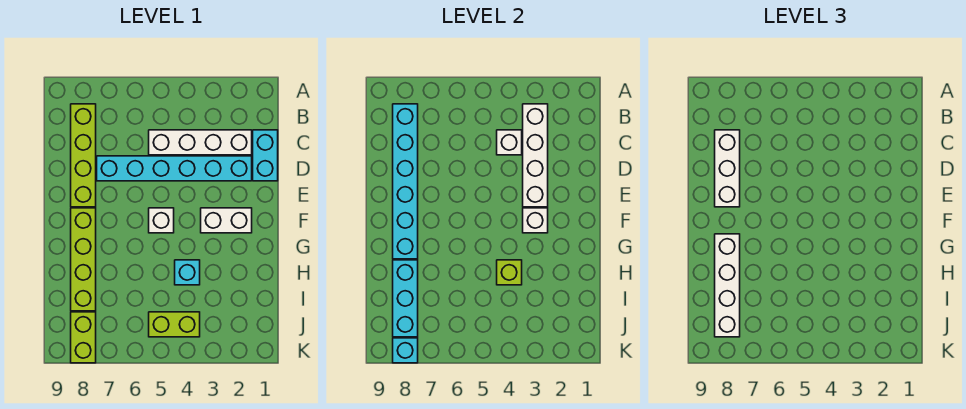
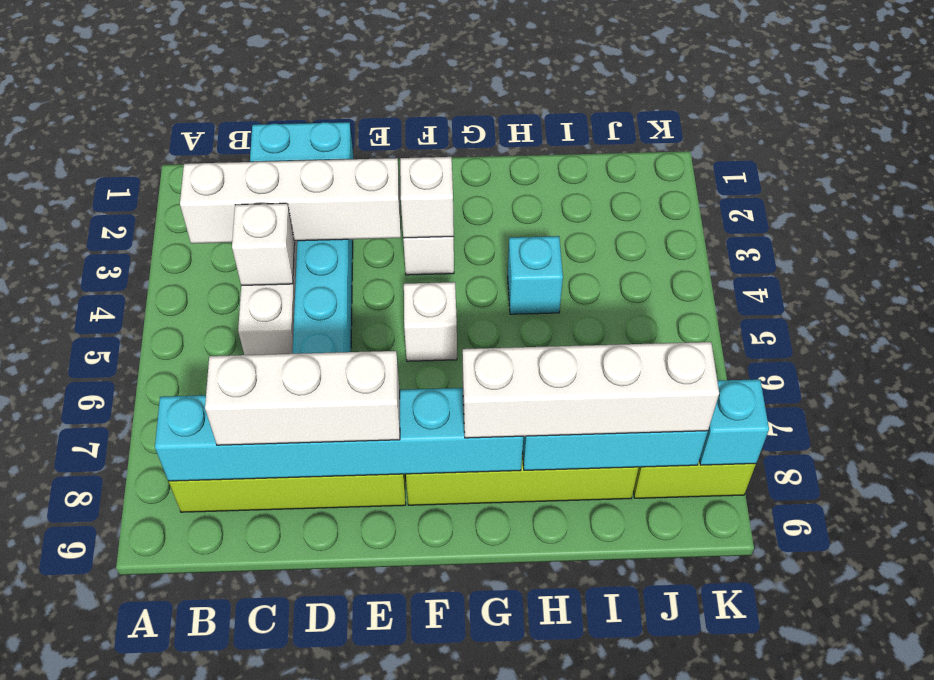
lime 1x1 brick [497,260,522,285] -> none
lime 1x2 brick [149,312,200,337] -> none

